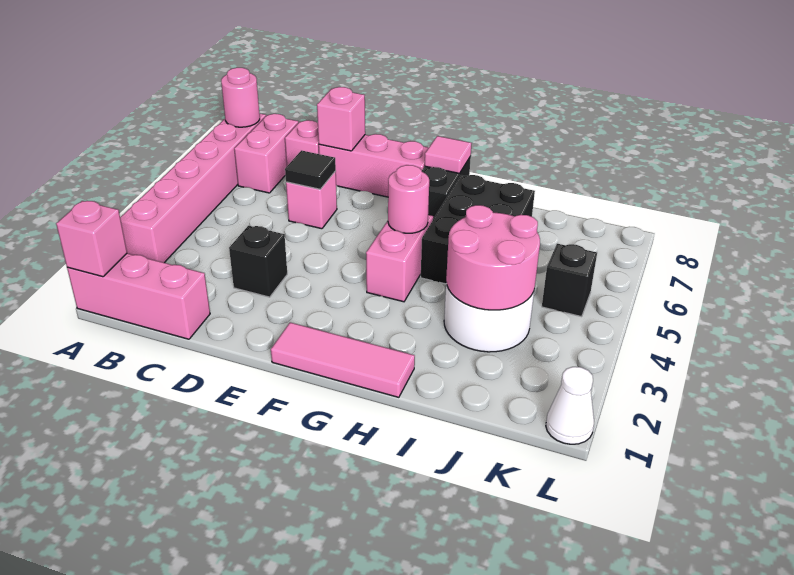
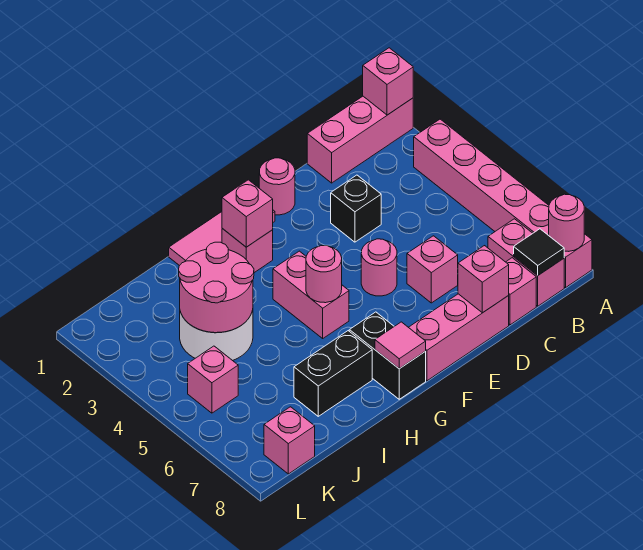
black 1x1 tile [285,150,336,189] -> black 1x1 tile moved to [514,229,564,275]
none -> pink 1x1 round brick [259,158,295,215]
none -> pink 1x1 round brick [361,239,397,296]
none -> pink 1x1 brick [222,229,273,273]
none -> pink 1x1 brick [222,180,273,247]
black 2x3 brick [421,175,535,284] -> black 1x2 brick [294,331,372,416]
black 1x1 brick [542,244,597,317] -> pink 1x1 brick [188,346,238,413]
none -> pink 1x1 brick [264,407,315,474]
white 1x1 cone [546,367,594,444] -> none

